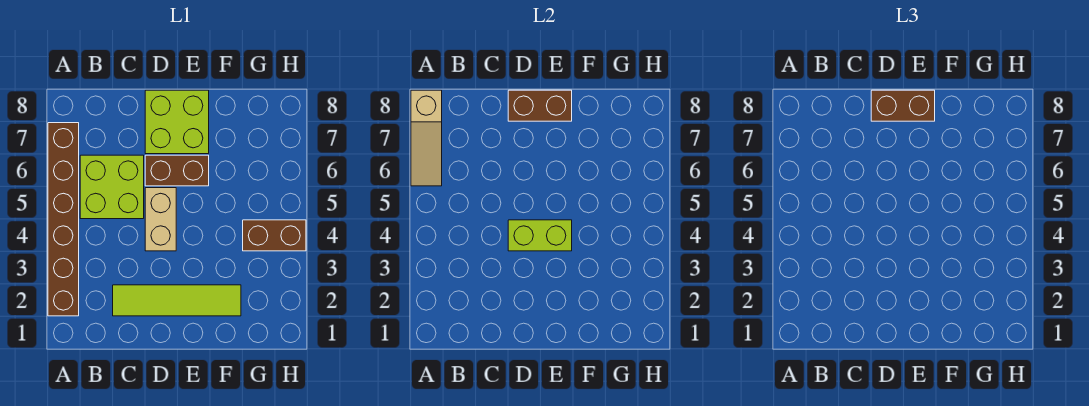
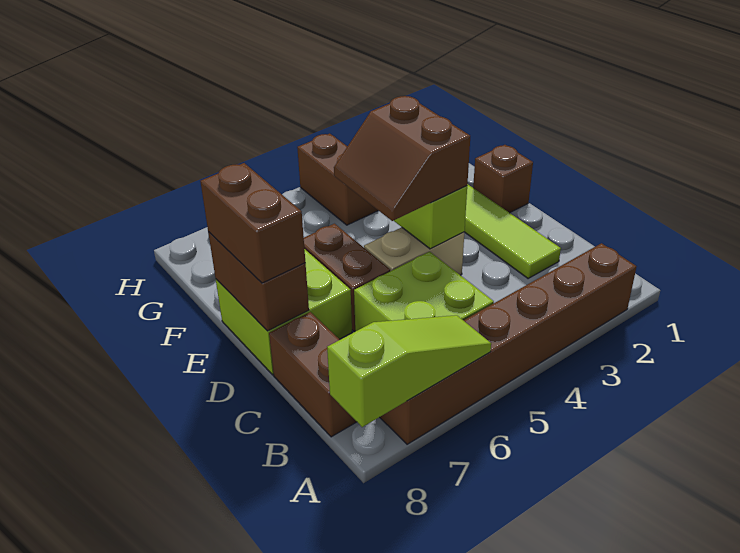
tan 1x3 slope [411,90,442,186] -> lime 1x3 slope [327,315,491,427]
none -> brown 1x2 brick [269,312,357,437]
none -> brown 2x2 slope [334,96,470,221]
none -> brown 1x1 brick [473,145,533,213]

